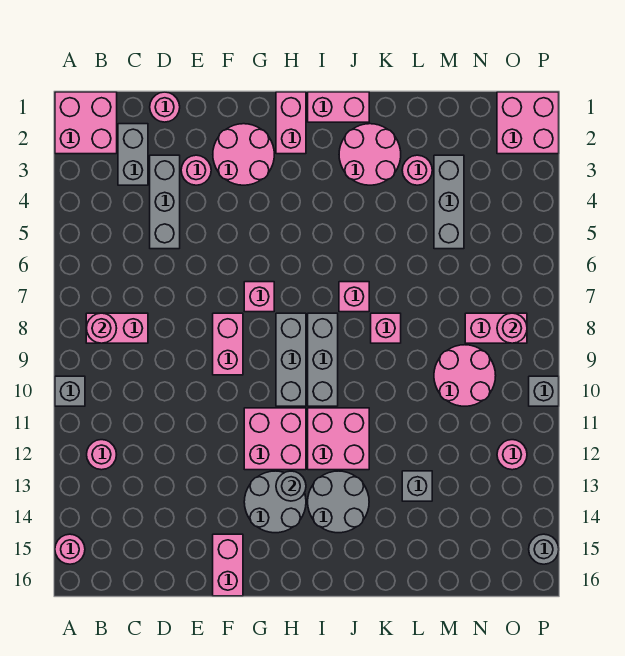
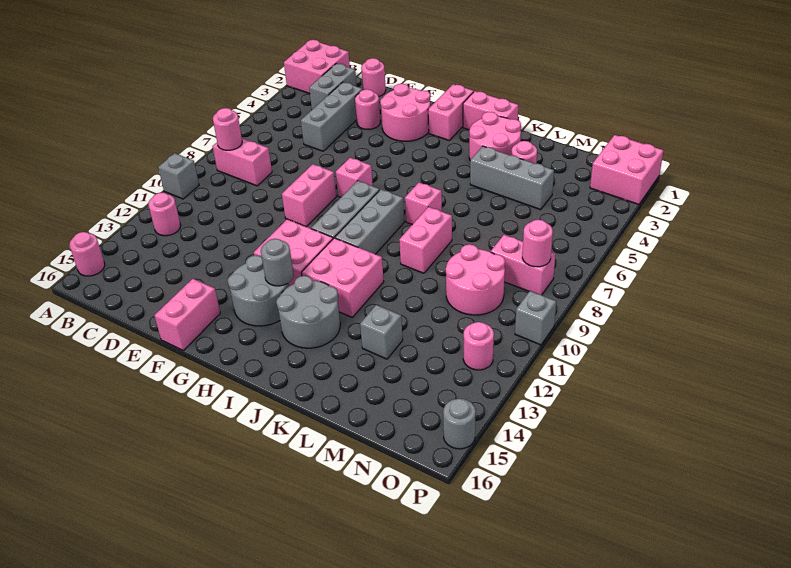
pink 1x1 brick [371,313,401,343] -> pink 1x2 brick [399,207,452,273]
grey 1x3 brick [434,155,464,249] -> grey 1x3 brick turned to [470,146,554,210]

